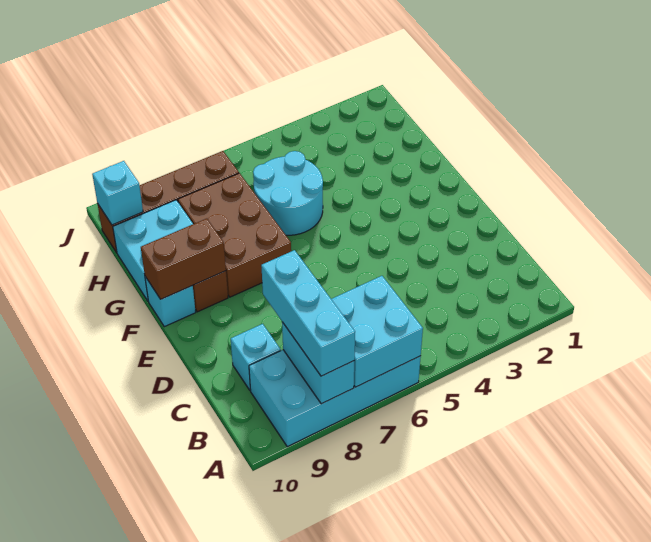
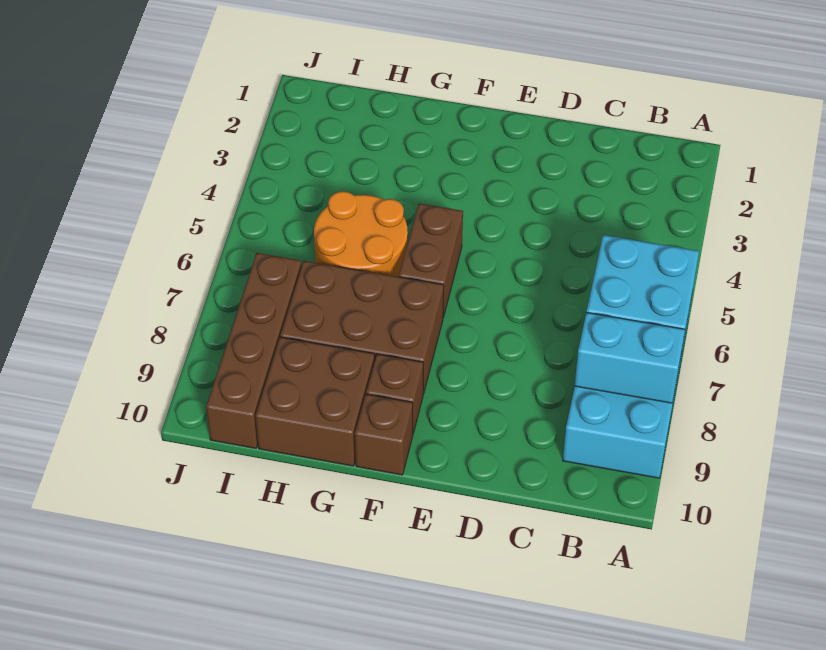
cyan 1x3 brick [261,250,355,376] -> none
cyan 1x1 brick [231,324,281,390] -> none
brown 1x2 brick [141,219,226,299] -> brown 1x2 brick moved to [399,204,463,317]
cyan 1x1 brick [145,277,196,327] -> brown 1x1 brick [355,394,413,475]
cyan 2x2 round brick [253,151,323,235] -> orange 2x2 round brick [314,191,408,277]
cyan 2x2 brick [113,200,193,301] -> brown 2x2 brick [255,337,375,466]
cyan 1x1 brick [92,161,143,225] -> none

